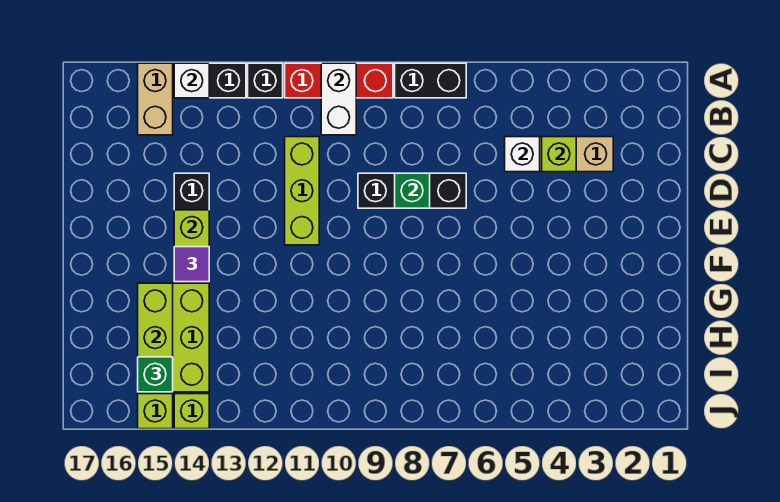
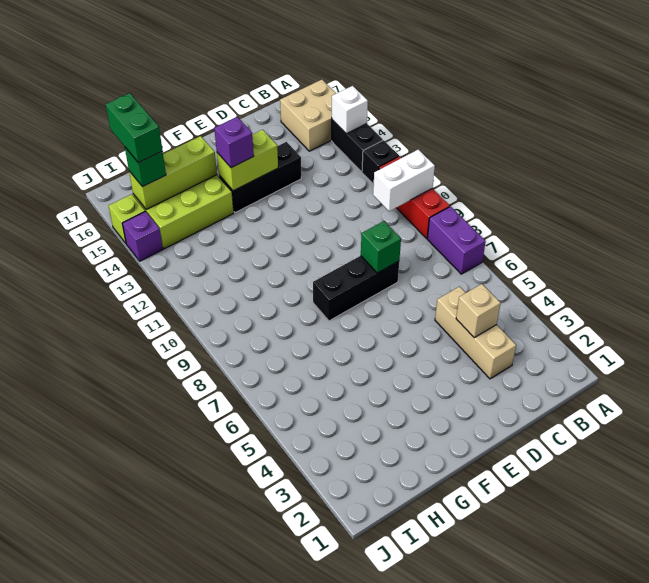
black 1x2 brick [395,63,466,98] -> purple 1x2 brick [427,206,486,274]
tan 1x2 brick [138,63,173,135] -> tan 2x2 brick [280,80,336,151]
lime 1x1 brick [542,137,576,172] -> tan 1x1 brick [456,284,501,338]
white 1x1 brick [505,137,540,172] -> none
lime 1x3 brick [285,137,319,245] -> none
black 1x3 brick [358,173,466,208] -> black 1x3 brick turned to [313,256,399,321]
purple 1x1 tile [174,247,209,282] -> purple 1x1 brick [214,117,254,168]
none -> green 1x2 brick [106,93,162,163]
lime 1x1 brick [174,394,209,429] -> purple 1x1 brick [122,211,163,261]

